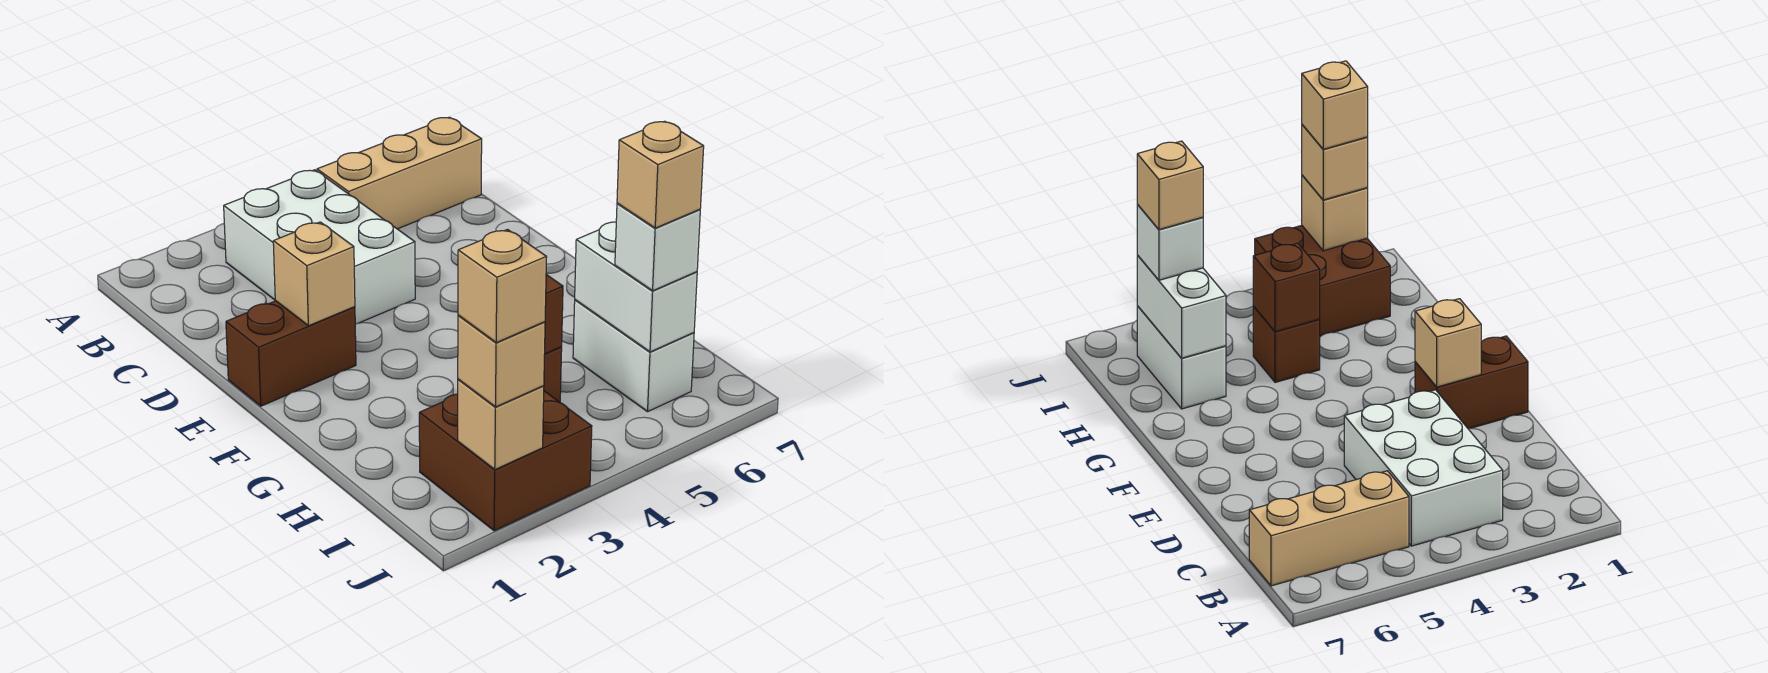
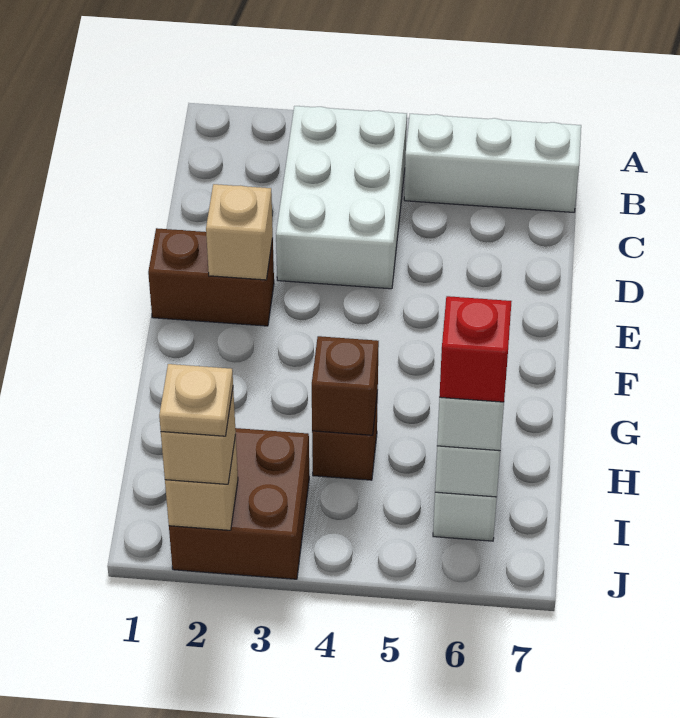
tan 1x3 brick [317,117,482,229] -> white 1x3 brick [404,114,581,212]
tan 1x1 brick [617,121,704,228] -> red 1x1 brick [439,296,512,402]
tan 1x1 brick [458,230,546,343] -> tan 1x1 plate [159,364,233,436]

